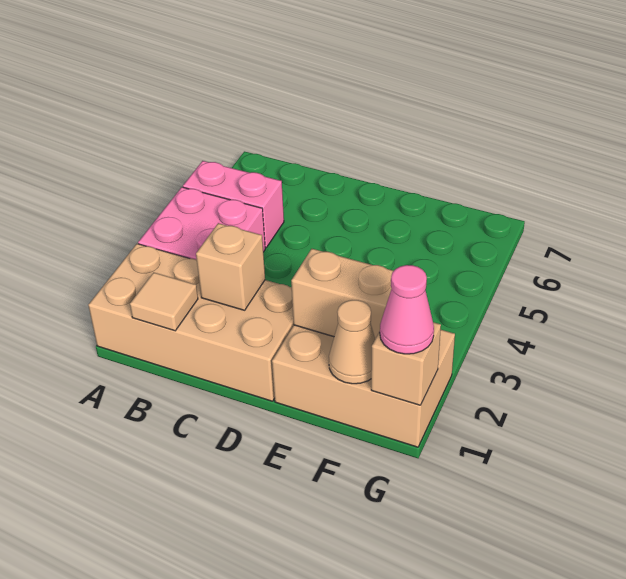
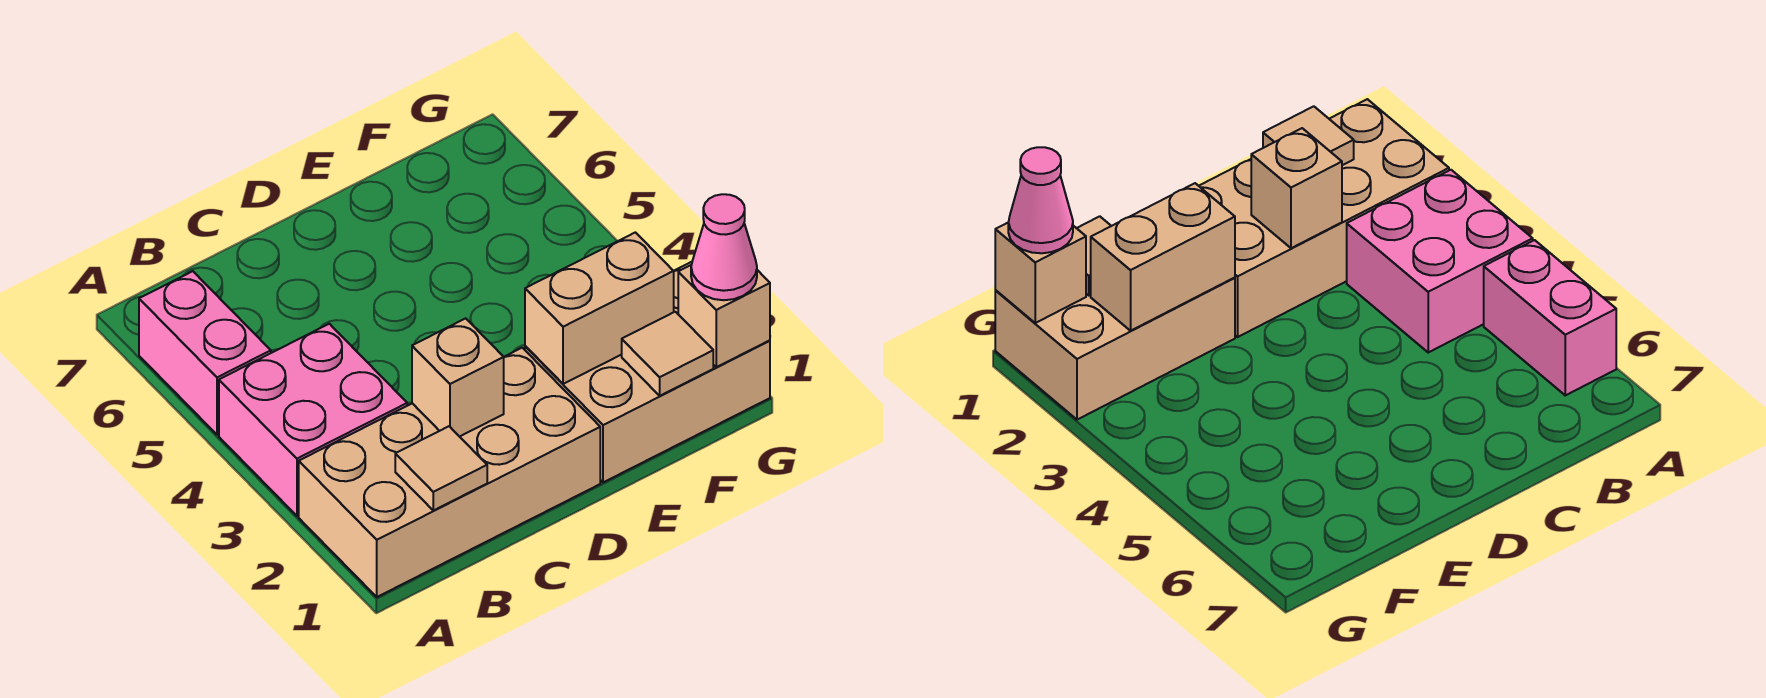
pink 1x2 brick [183,161,284,248] -> pink 1x2 brick turned to [139,271,271,435]
tan 1x1 cone [329,300,375,384] -> tan 1x1 tile [622,312,713,396]

